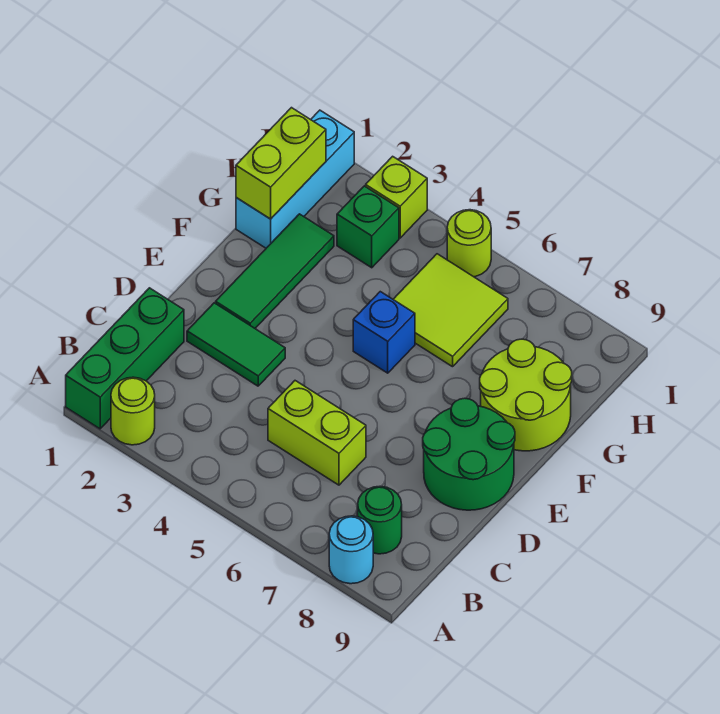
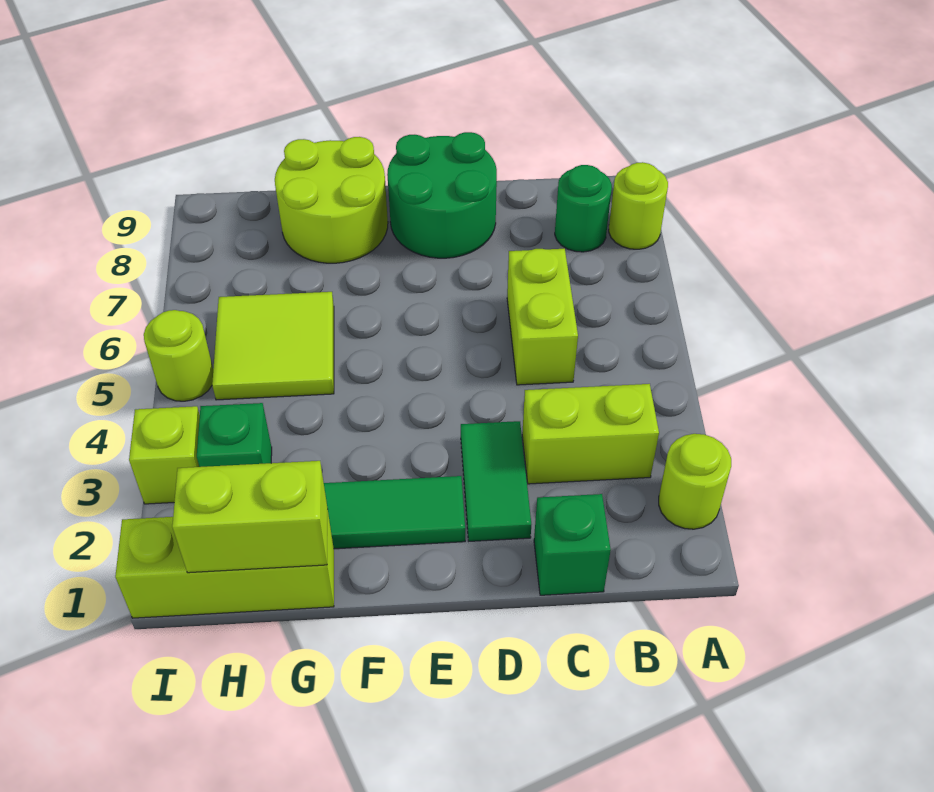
green 1x3 brick [66,288,184,429] -> green 1x1 brick [534,494,611,595]
cyan 1x1 round brick [329,516,373,584] -> lime 1x1 round brick [609,162,668,249]
none -> lime 1x2 brick [522,384,659,484]
blue 1x1 brick [353,292,415,373] -> none
cyan 1x3 brick [236,110,354,248] -> lime 1x3 brick [115,510,334,618]

